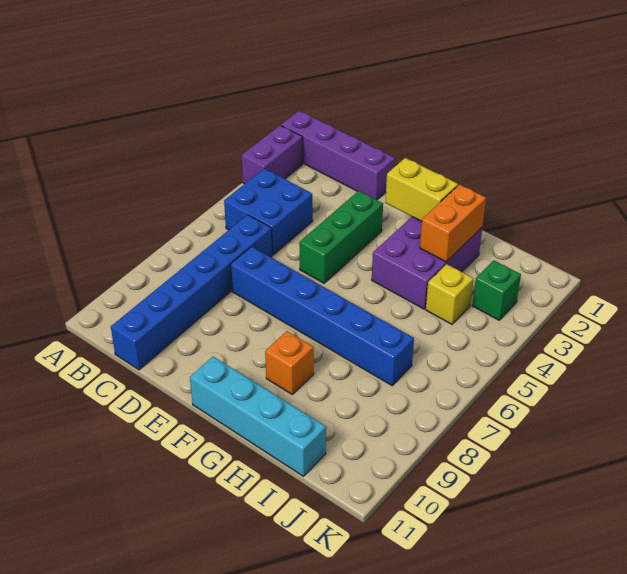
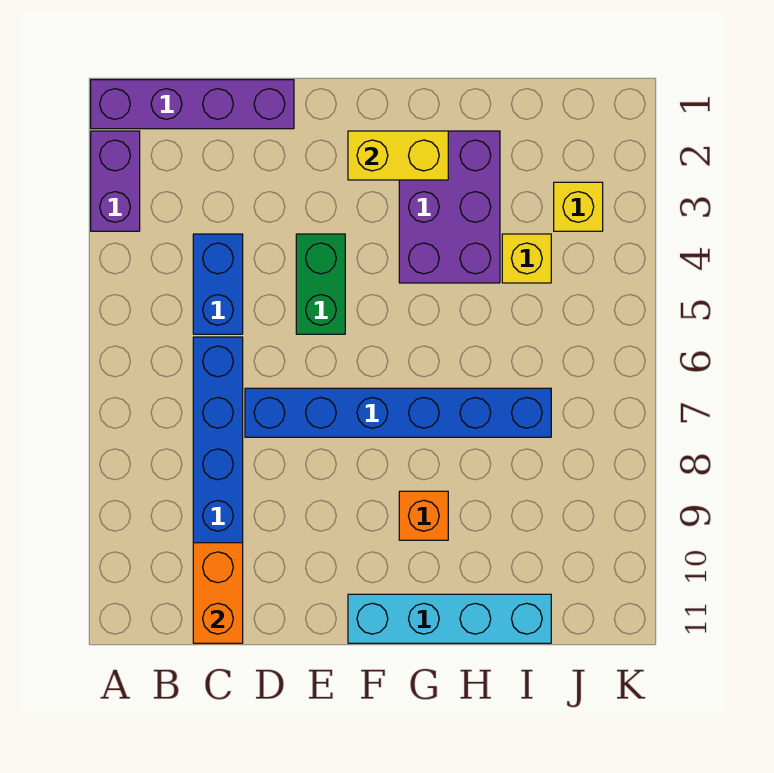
blue 2x2 brick [224,168,313,255] -> blue 1x2 brick [193,234,243,334]
green 1x3 brick [299,191,383,283] -> green 1x2 brick [296,234,345,334]
orange 1x2 brick [420,185,486,262] -> orange 1x2 brick moved to [193,543,243,643]
green 1x1 brick [472,260,521,320] -> yellow 1x1 brick [554,182,603,231]

